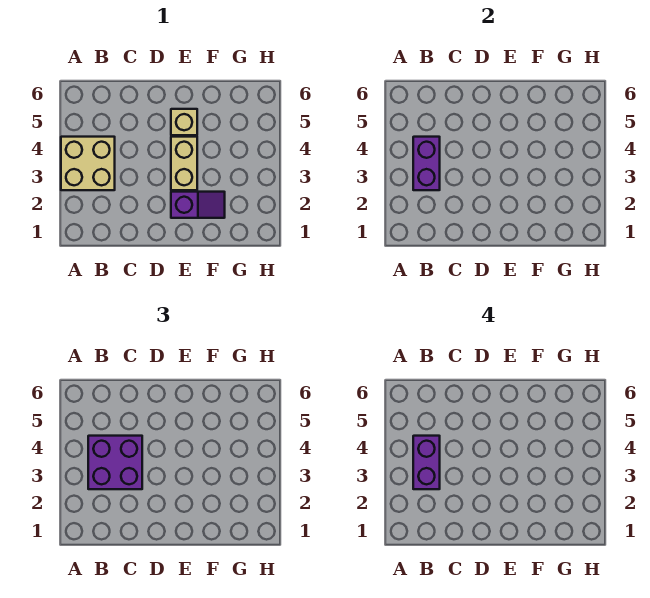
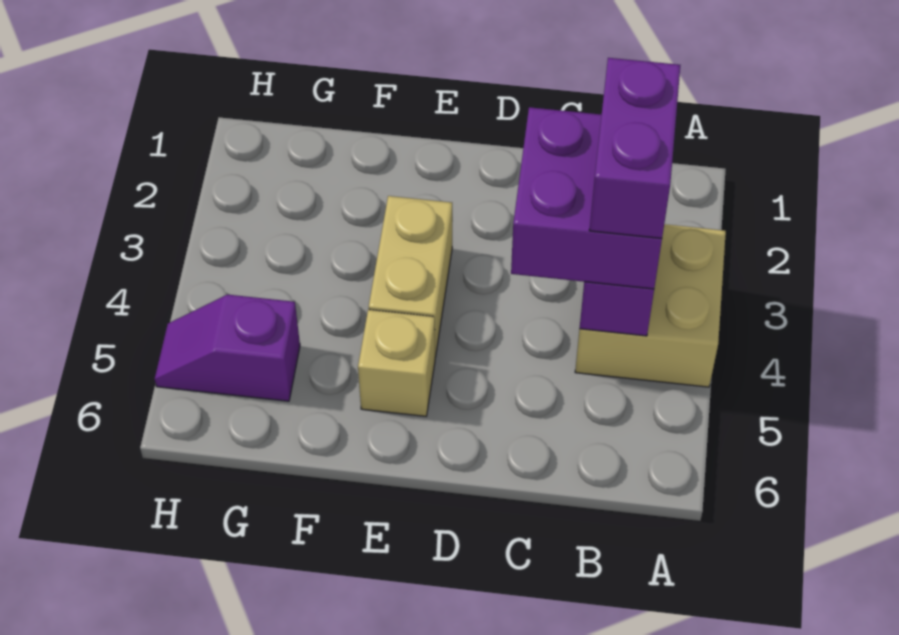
purple 1x2 slope [171,192,225,218] -> purple 1x2 slope moved to [155,295,300,401]

